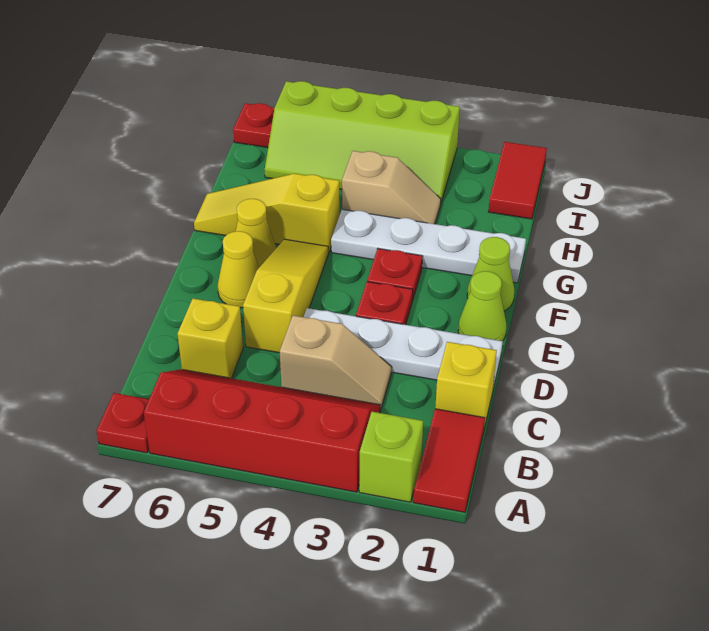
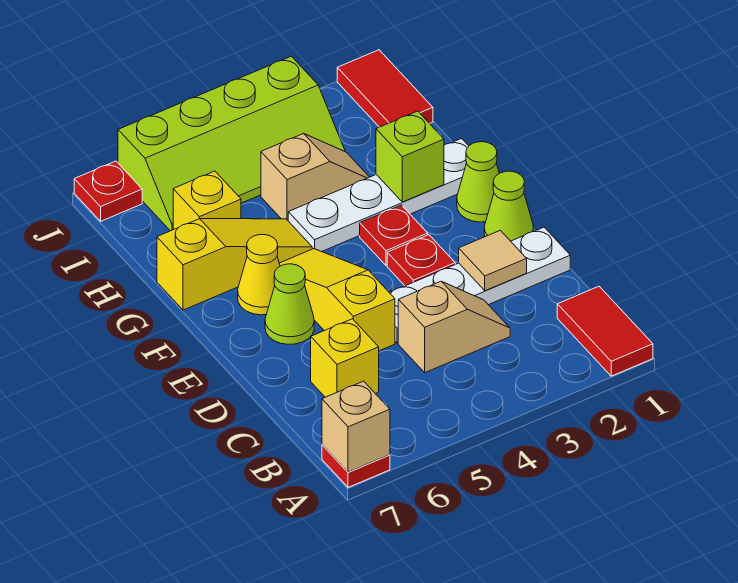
lime 1x1 brick [359,412,423,502] -> lime 1x1 brick moved to [376,111,444,202]
red 2x4 slope [144,369,380,492] -> none
none -> tan 1x1 brick [322,381,390,472]
yellow 1x1 brick [435,342,497,428] -> yellow 1x1 brick moved to [173,171,241,230]
none -> tan 1x1 tile [459,230,527,291]
yellow 1x1 cone [218,231,259,308] -> lime 1x1 cone [265,264,314,344]
yellow 1x3 slope [194,174,340,252] -> yellow 1x3 slope turned to [157,219,312,310]

